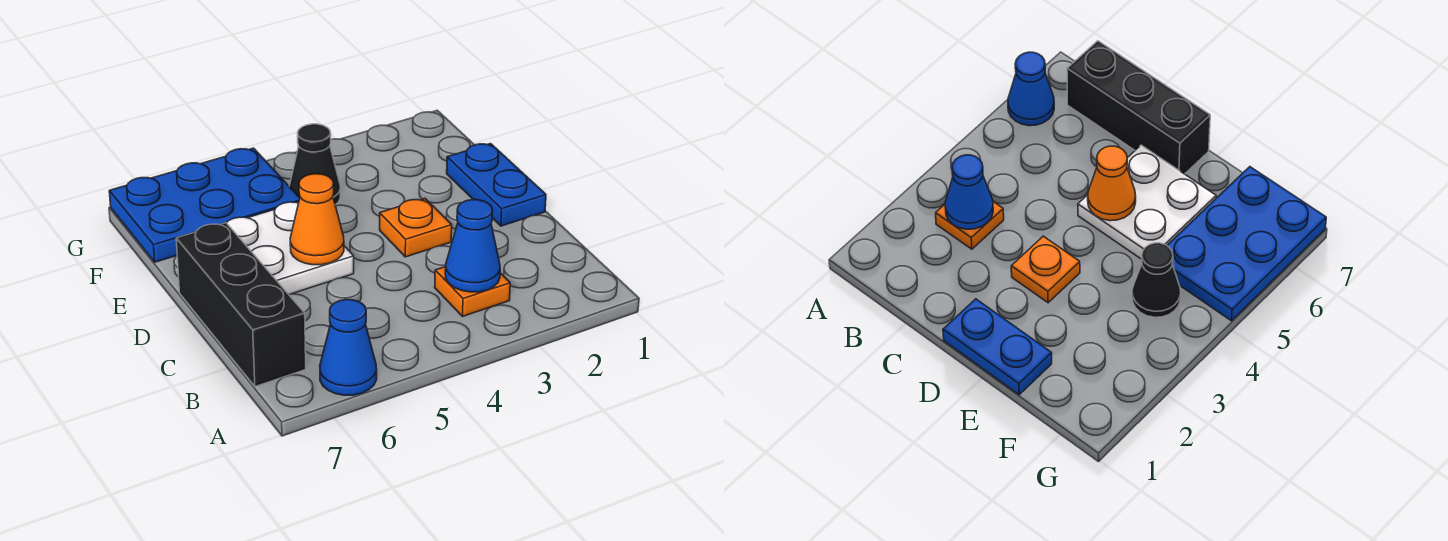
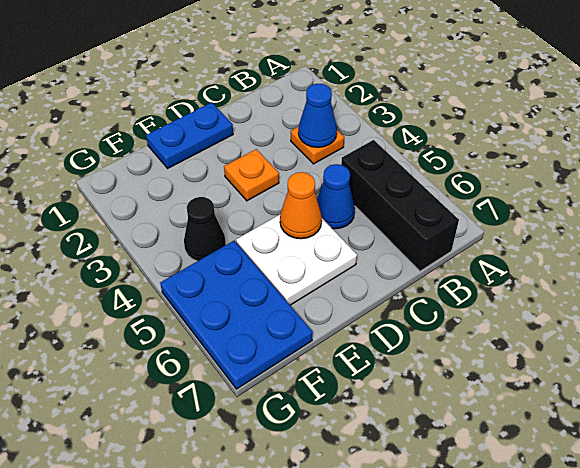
blue 1x1 cone [320,300,377,395] -> blue 1x1 cone moved to [317,164,355,229]
black 1x3 brick [176,223,306,387] -> black 1x3 brick turned to [341,140,459,271]

